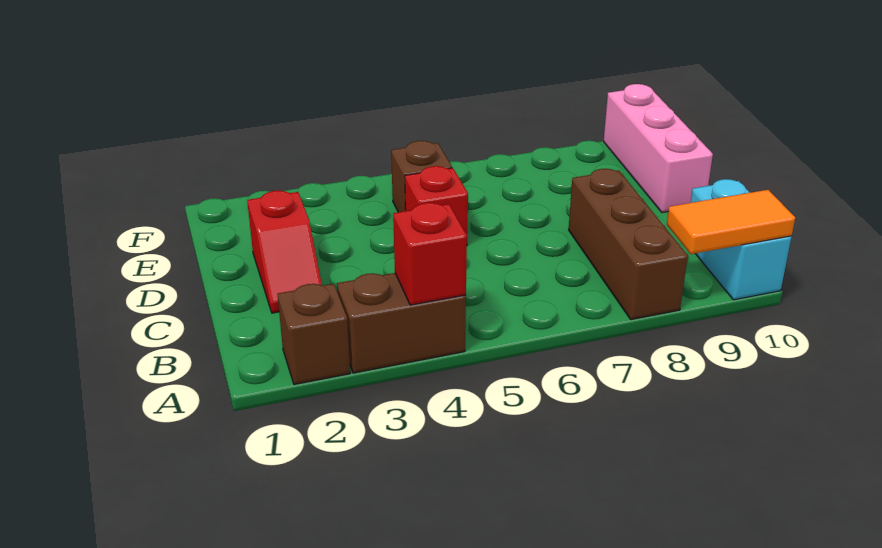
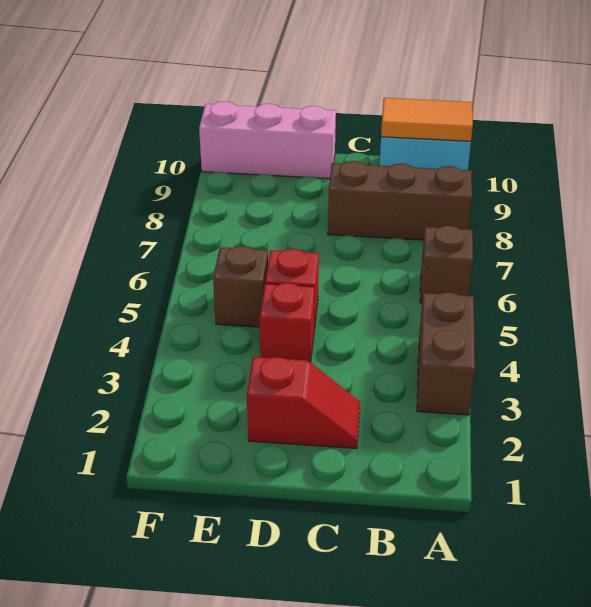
brown 1x1 brick [278,284,350,385] -> brown 1x1 brick moved to [420,225,473,303]
red 1x1 brick [393,203,467,305] -> red 1x1 brick moved to [259,283,315,362]
orange 1x2 tile [667,190,795,254] -> orange 1x2 tile turned to [381,98,473,141]

